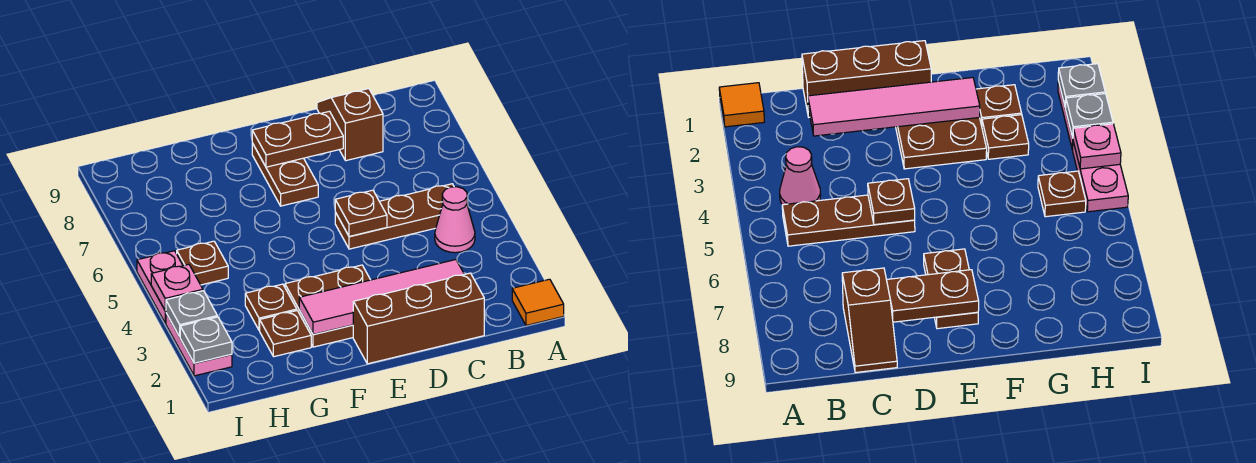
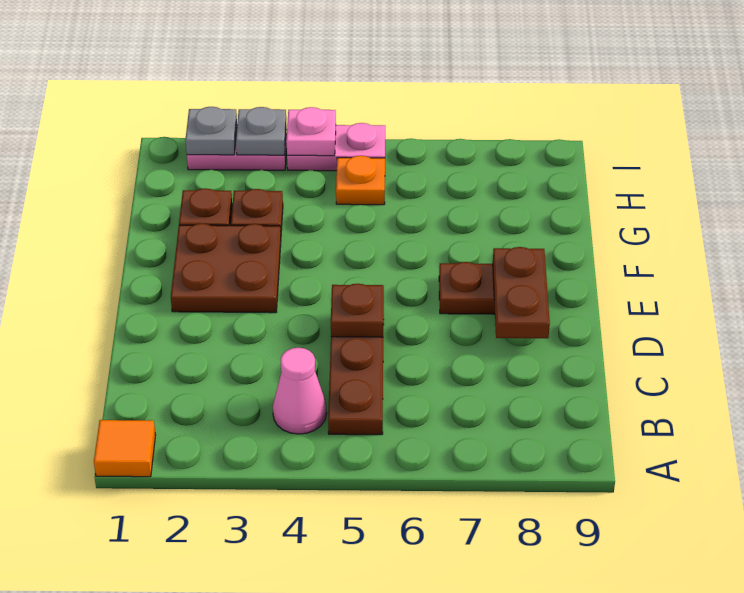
brown 1x3 brick [353,273,484,364] -> none
pink 1x4 tile [299,260,464,334] -> none
brown 1x2 slope [317,89,383,161] -> none
brown 1x1 plate [177,241,228,285] -> orange 1x1 plate [336,156,385,205]

